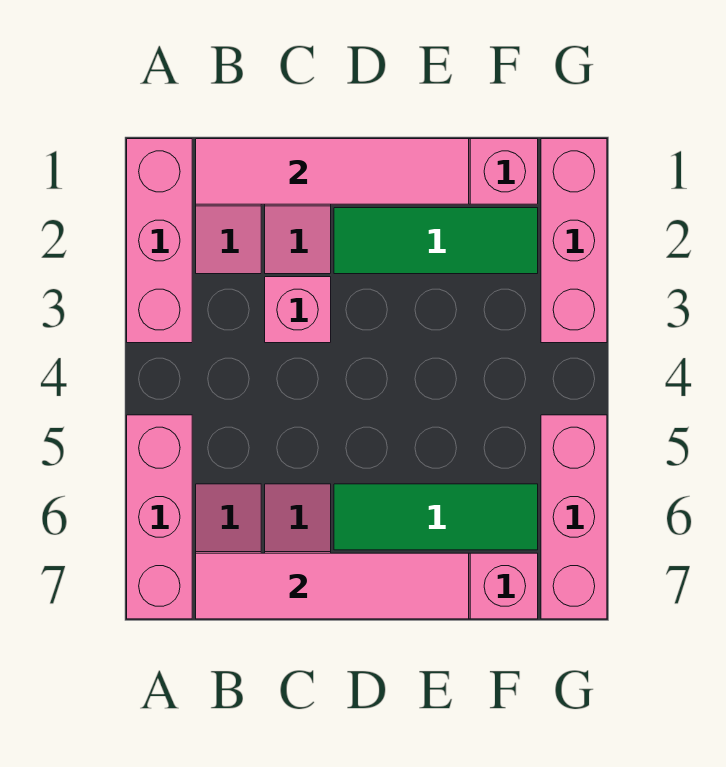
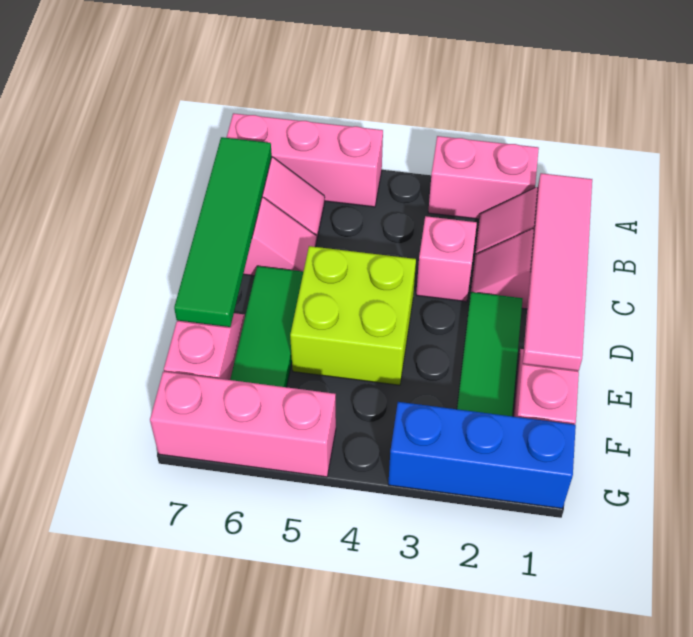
pink 1x3 brick [127,139,192,343] -> pink 1x2 brick [428,136,539,219]
pink 1x4 tile [196,553,469,619] -> green 1x4 tile [174,137,272,327]
none -> lime 2x2 brick [290,246,416,385]
pink 1x3 brick [541,139,607,343] -> blue 1x3 brick [388,402,576,508]

